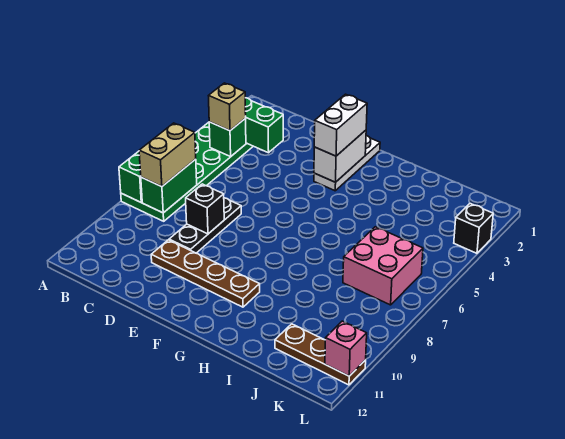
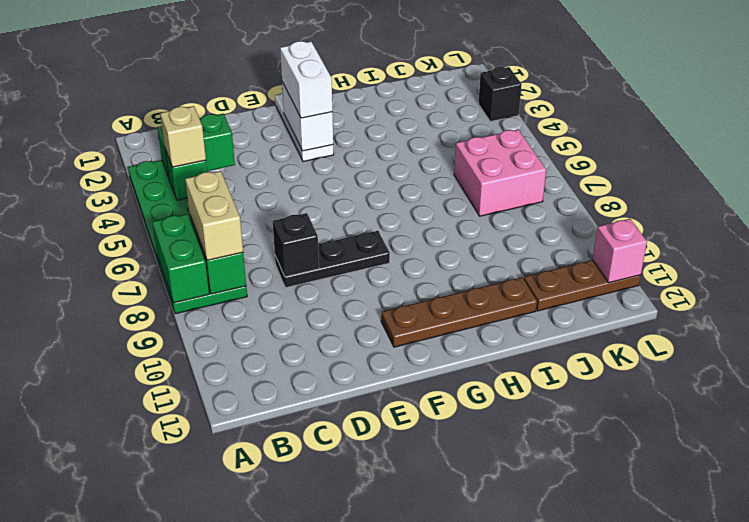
black 1x3 plate [169,198,241,253] -> black 1x3 plate turned to [275,231,390,288]
brown 1x4 plate [151,240,260,307] -> brown 1x4 plate moved to [381,277,537,347]

